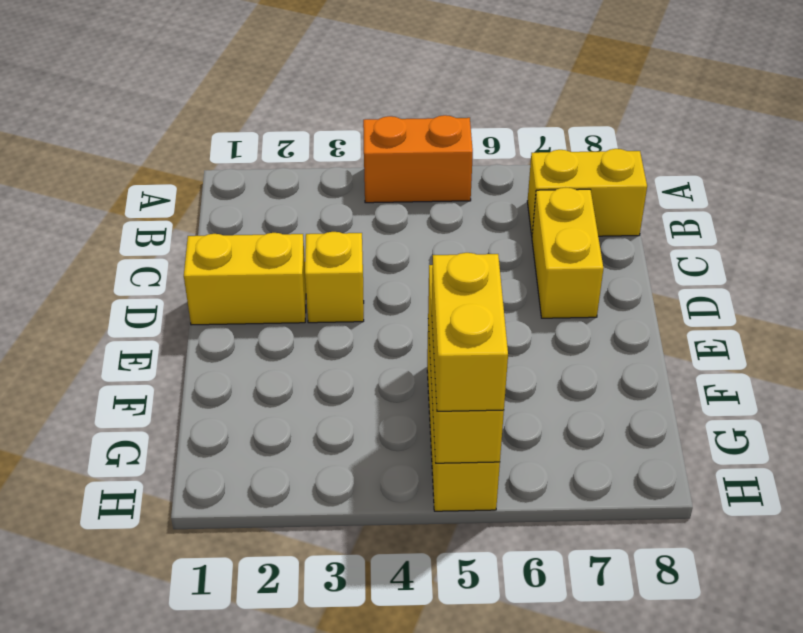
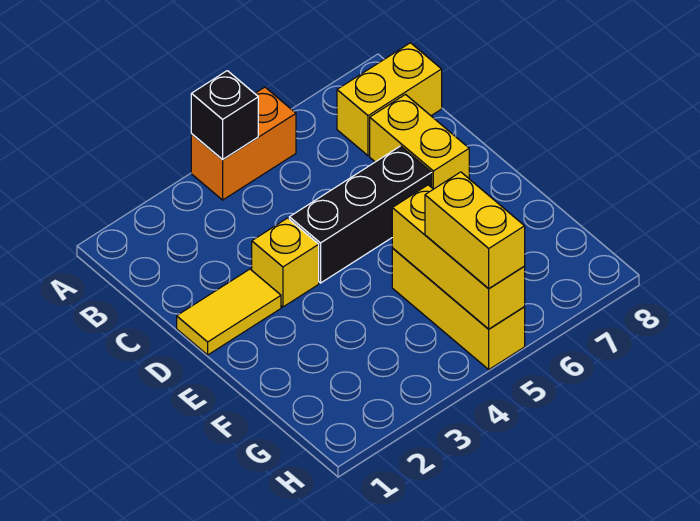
none -> black 1x1 brick [191,71,258,160]
yellow 1x2 brick [184,233,306,325] -> yellow 1x2 tile [177,269,281,355]
none -> black 1x3 brick [289,146,432,283]

